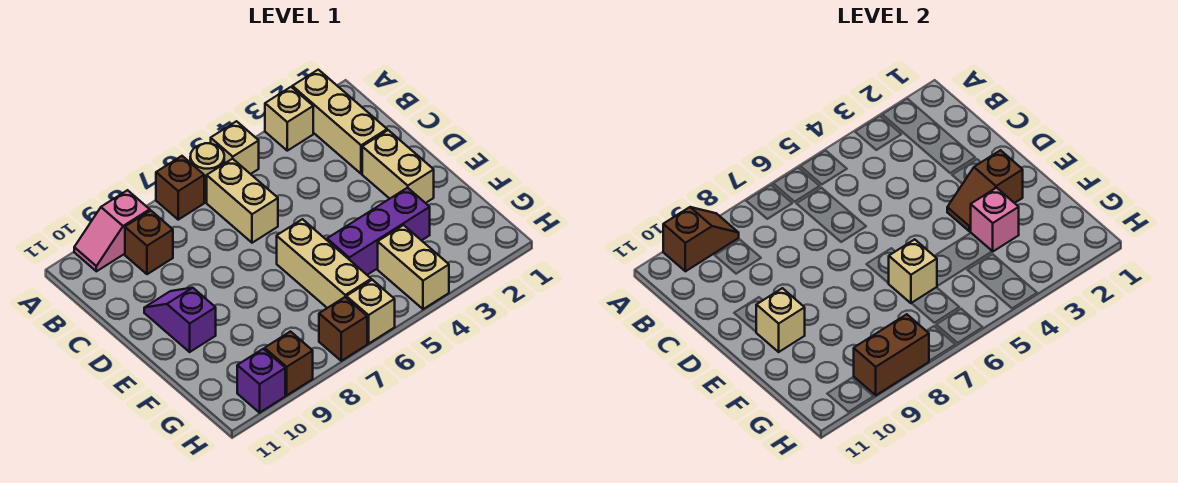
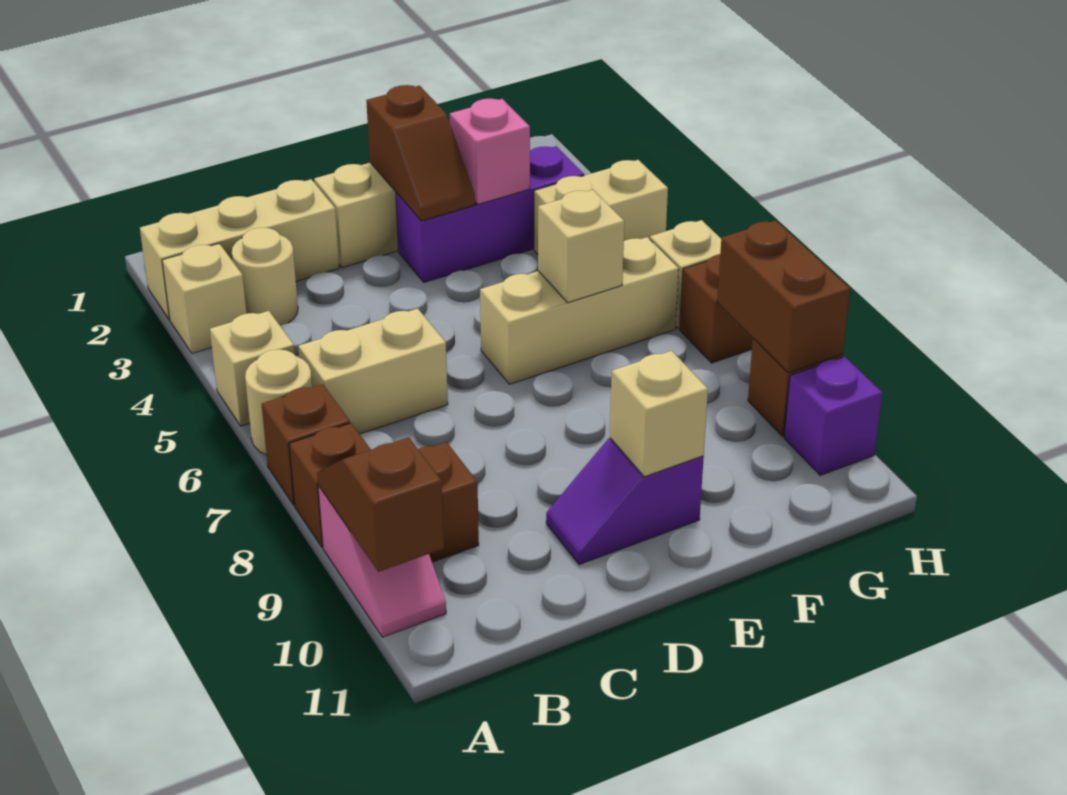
none -> brown 1x1 brick [289,423,371,547]
none -> tan 1x1 round brick [232,228,298,326]
purple 1x3 brick [327,188,430,275] -> purple 1x3 brick turned to [396,146,584,282]

